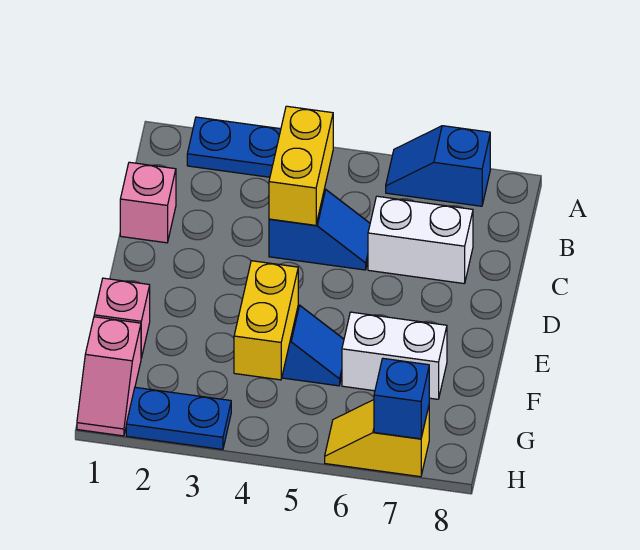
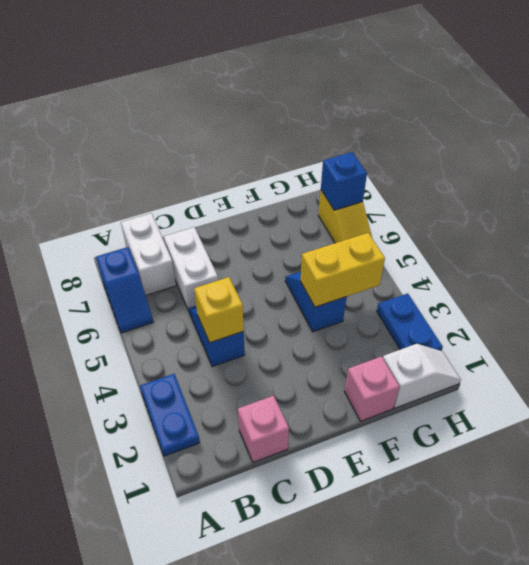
yellow 1x2 brick [269,106,333,225] -> yellow 1x1 brick [194,277,244,343]
white 1x2 brick [342,312,447,399] -> white 1x2 brick moved to [121,213,176,295]
pink 1x2 slope [77,317,141,436] -> white 1x2 slope [383,344,461,408]

